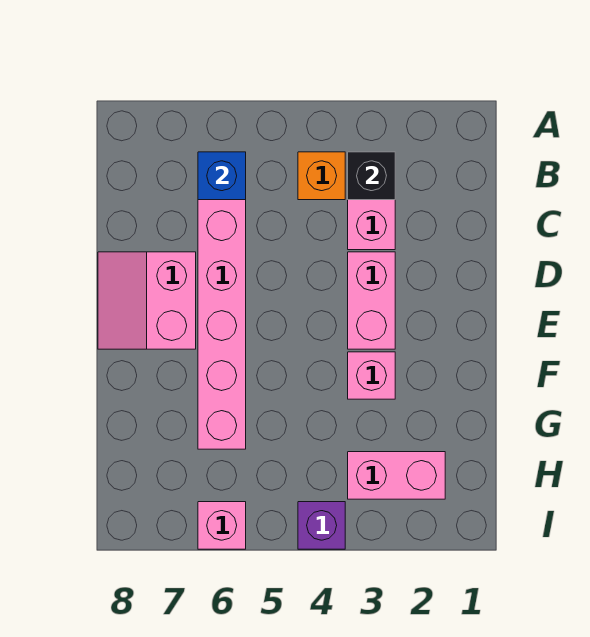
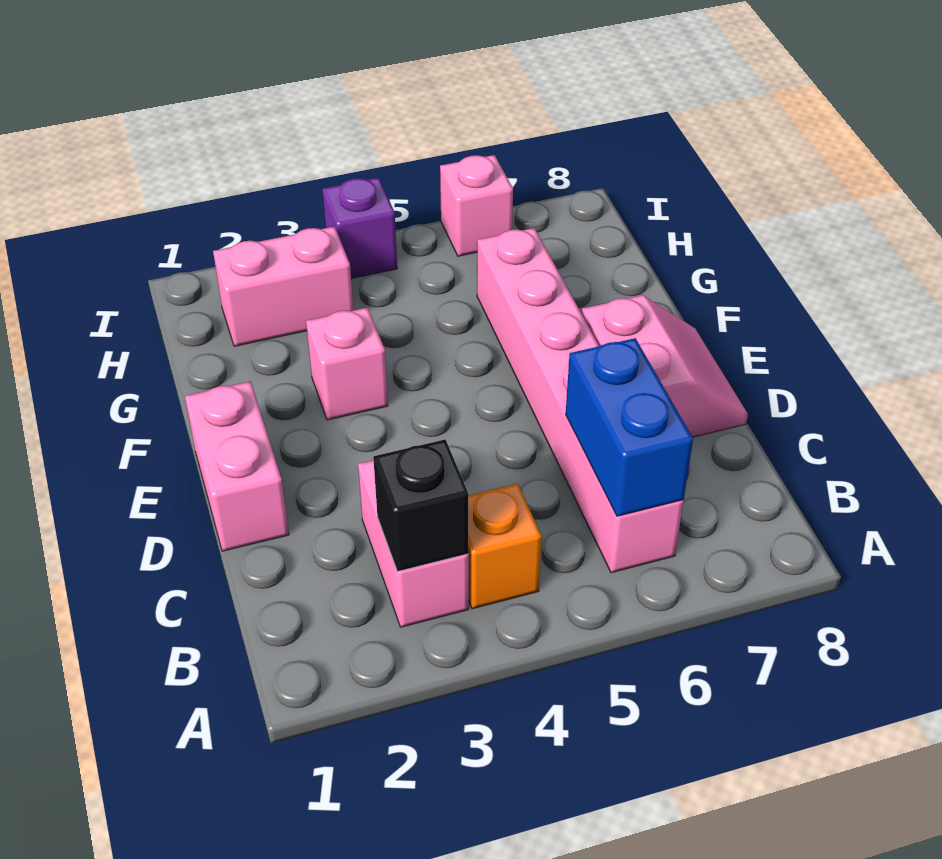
blue 1x1 brick [198,152,246,200] -> blue 1x2 brick [566,338,693,516]
pink 1x2 brick [348,252,395,349] -> pink 1x2 brick moved to [185,381,289,551]

